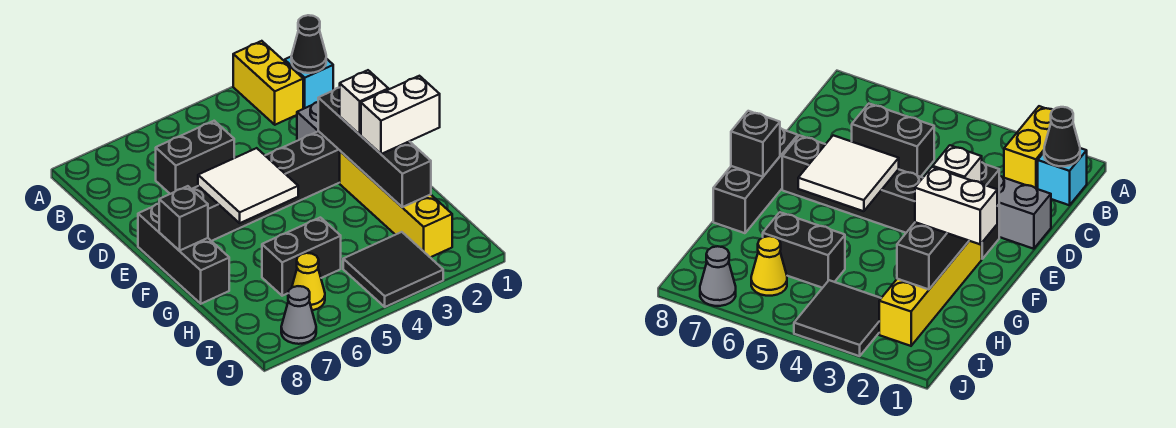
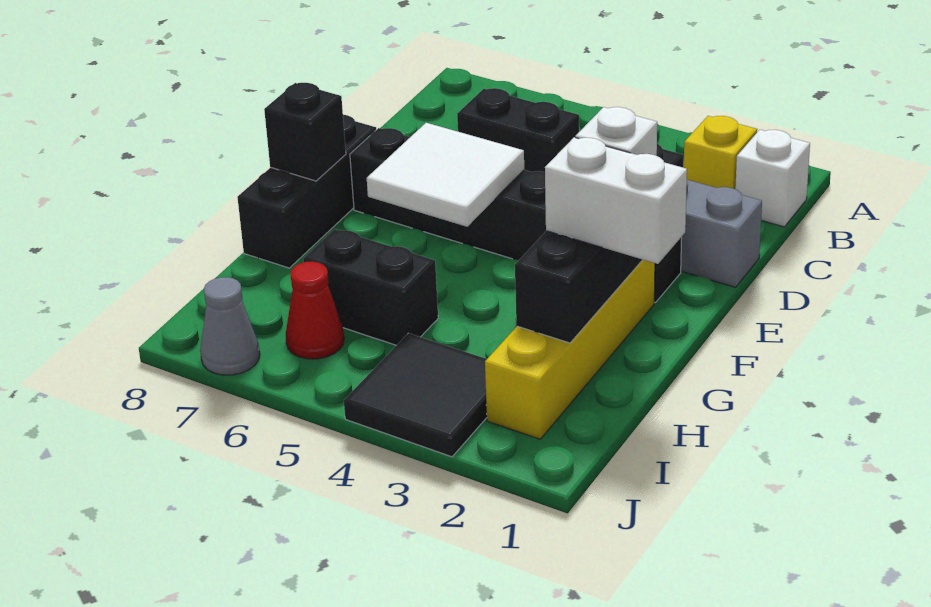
yellow 1x2 brick [233,41,303,125] -> yellow 1x1 brick [683,116,757,189]
cyan 1x1 brick [285,57,333,109] -> white 1x1 brick [735,130,810,227]
black 1x1 cone [291,15,326,73] -> none
yellow 1x1 cone [292,253,325,310] -> red 1x1 cone [286,262,344,359]

